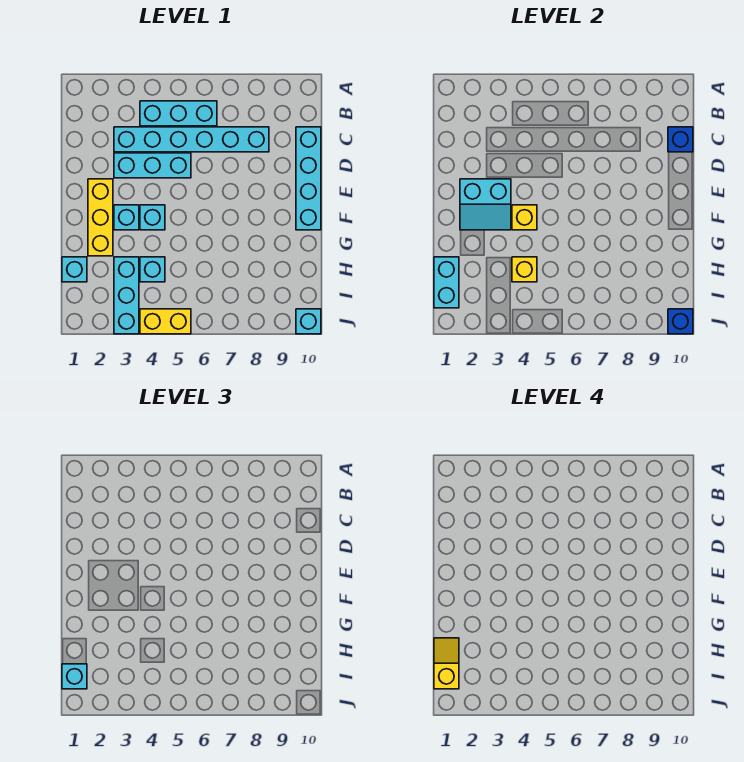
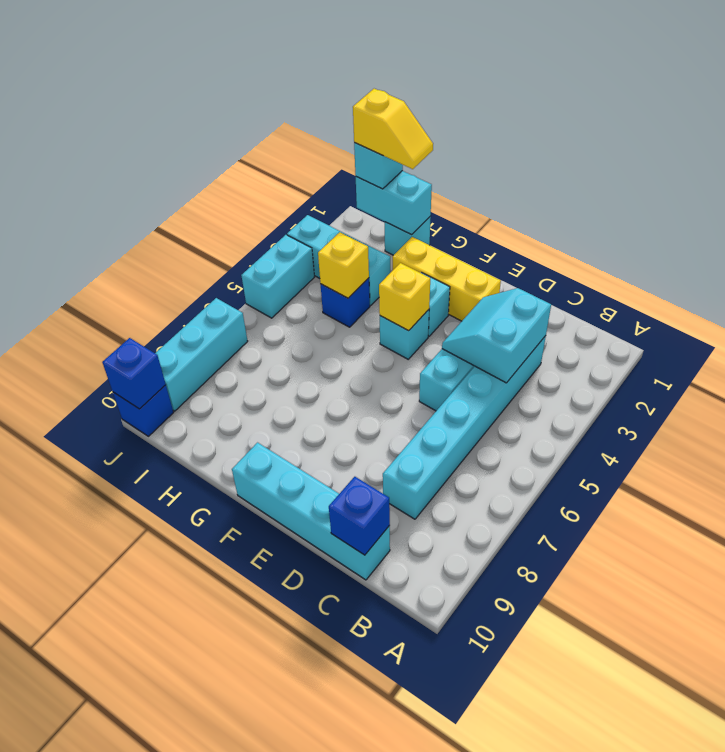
cyan 1x3 brick [140,101,217,126] -> cyan 1x3 brick moved to [155,298,248,411]
cyan 2x2 slope [460,179,511,230] -> cyan 2x2 slope moved to [442,288,551,383]
cyan 1x1 brick [140,257,165,282] -> blue 1x1 brick [321,278,370,327]
yellow 1x2 brick [140,309,191,334] -> cyan 1x2 brick [241,235,314,318]
cyan 1x1 brick [296,309,321,334] -> blue 1x1 brick [113,385,174,436]

